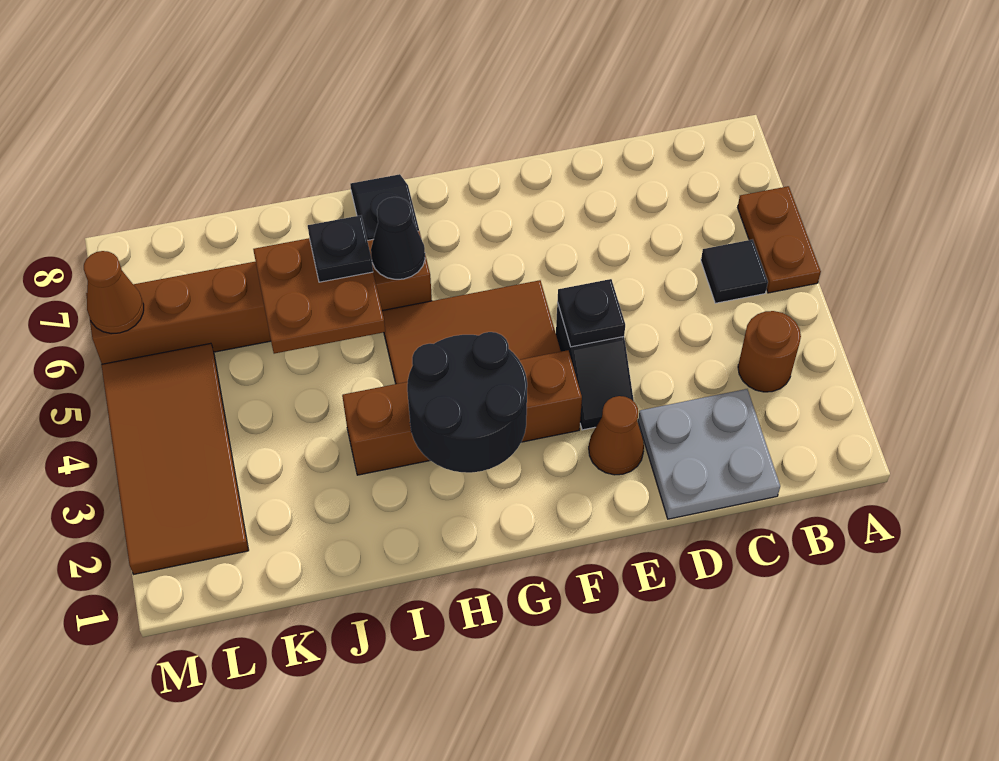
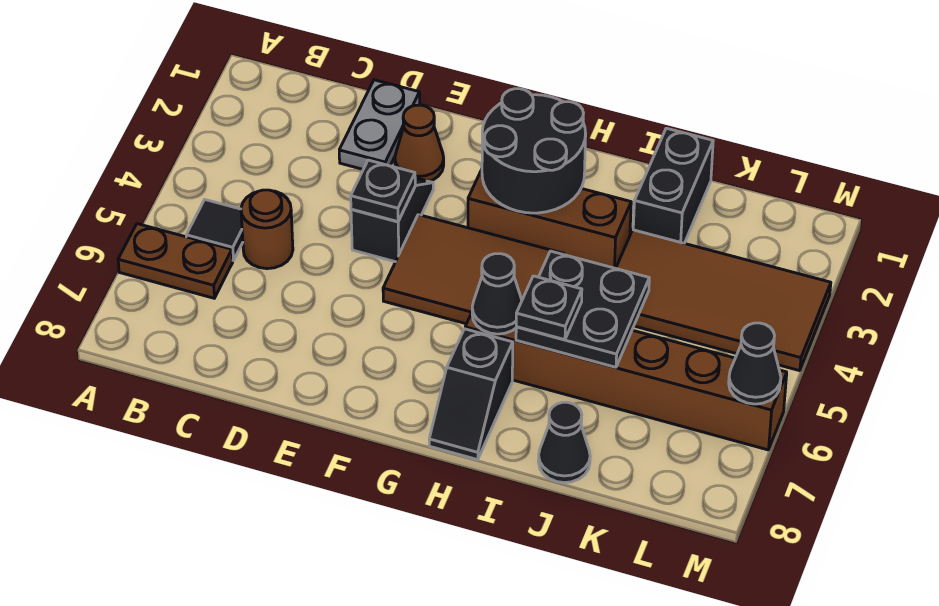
brown 1x2 plate [738,186,821,293] -> brown 1x2 plate turned to [118,224,233,298]
brown 1x1 round brick [738,311,801,392] -> brown 1x1 round brick moved to [241,190,293,269]
grey 2x2 plate [638,389,780,519] -> grey 1x2 plate [339,80,420,169]
brown 1x4 brick [342,350,582,475] -> brown 1x3 brick [468,170,631,268]
brown 2x2 plate [253,238,385,354] -> black 2x2 plate [516,251,649,367]
none -> black 1x2 brick [633,128,713,243]
none -> black 1x1 cone [538,402,590,483]
brown 2x4 tile [101,343,249,574] -> brown 2x4 tile turned to [616,230,831,371]
brown 1x1 cone [84,251,144,334] -> black 1x1 cone [729,323,781,404]

